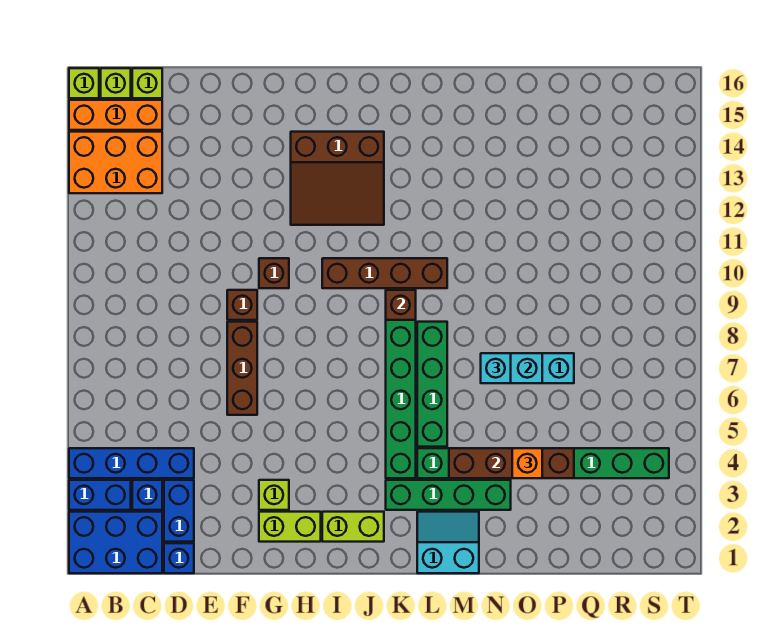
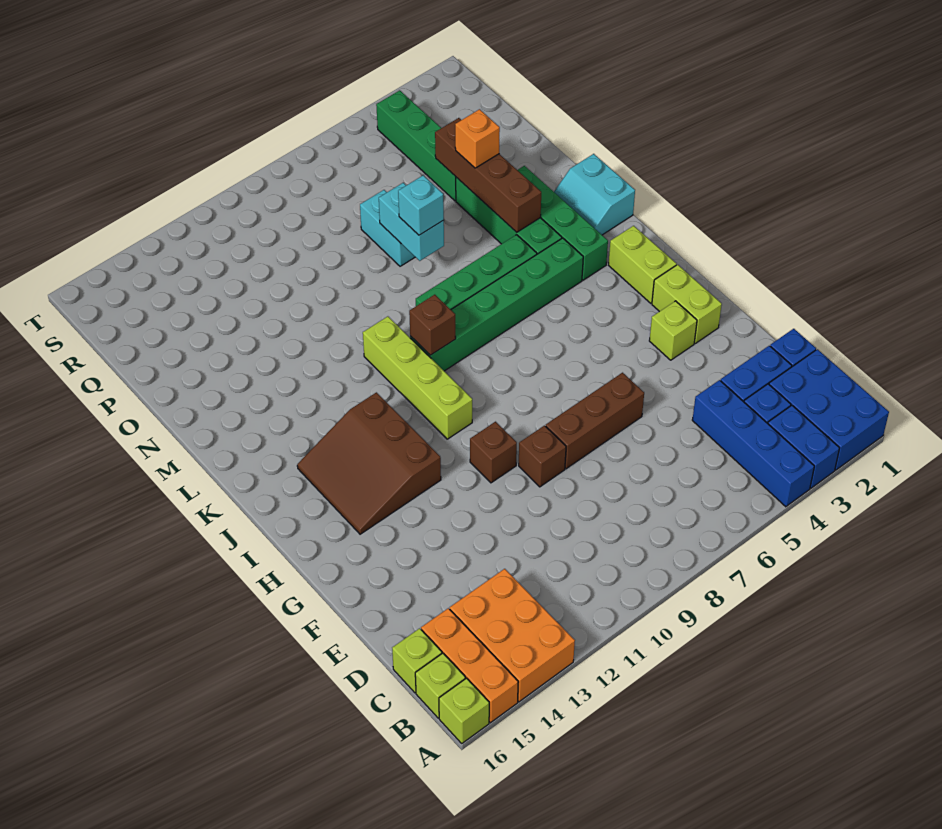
brown 3x3 slope [291,132,384,225] -> brown 3x3 slope turned to [297,392,441,534]
brown 1x4 brick [322,258,447,288] -> lime 1x4 brick [363,316,472,439]

